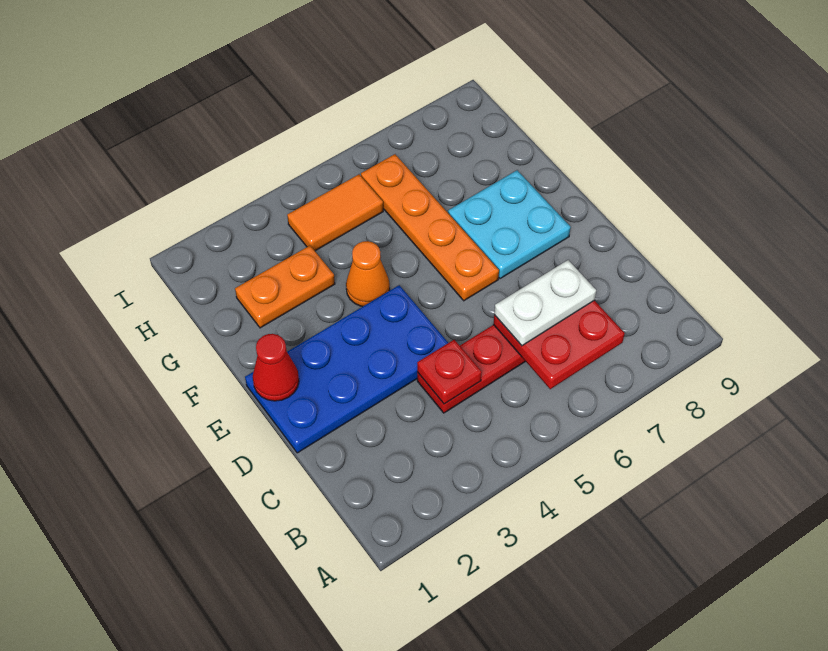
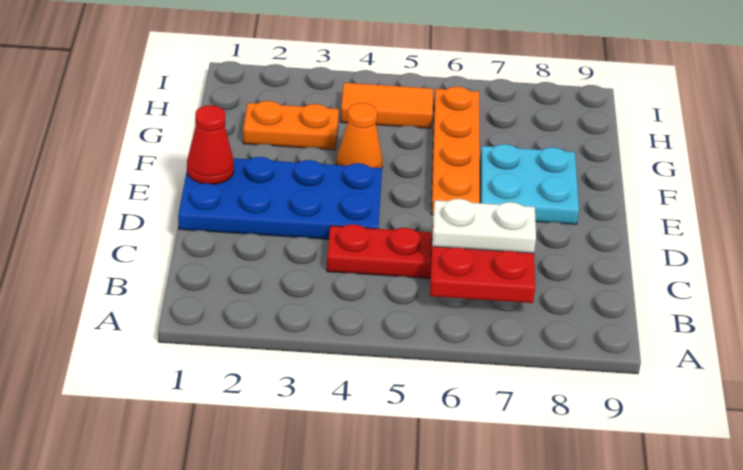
red 1x1 plate [417,340,482,404] -> none

